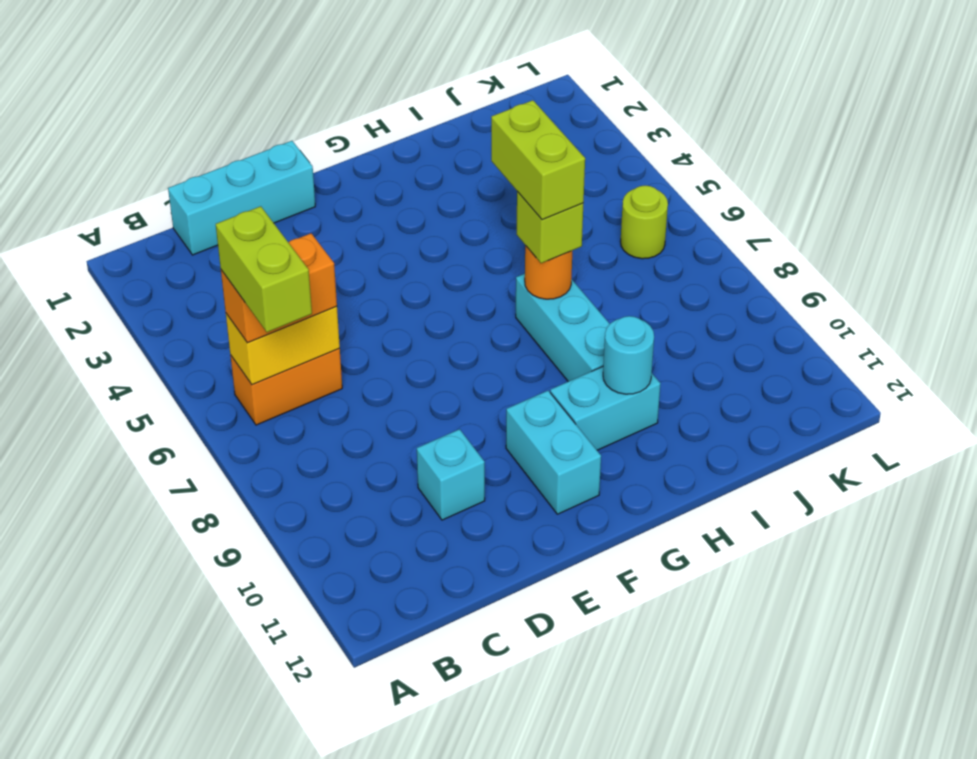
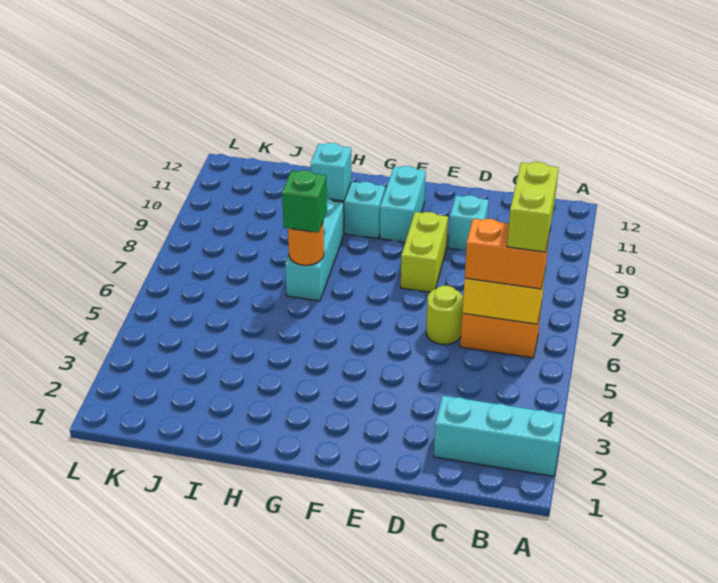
cyan 1x3 brick [168,141,315,255] -> cyan 1x3 brick moved to [434,396,563,476]
lime 1x2 brick [491,100,585,220] -> lime 1x2 brick moved to [401,212,448,292]
lime 1x1 brick [516,192,583,263] -> green 1x1 brick [282,170,327,233]
cyan 1x1 round brick [603,316,654,394] -> cyan 1x1 brick [311,143,352,201]
lime 1x1 round brick [621,185,668,259] -> lime 1x1 round brick moved to [426,286,463,344]

